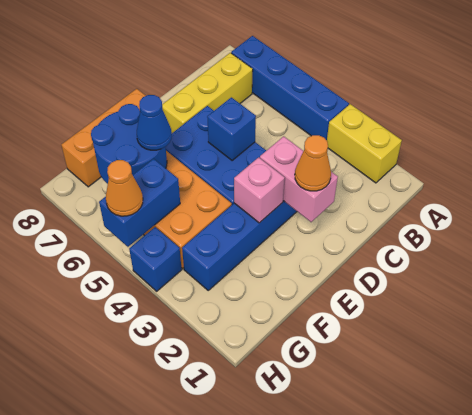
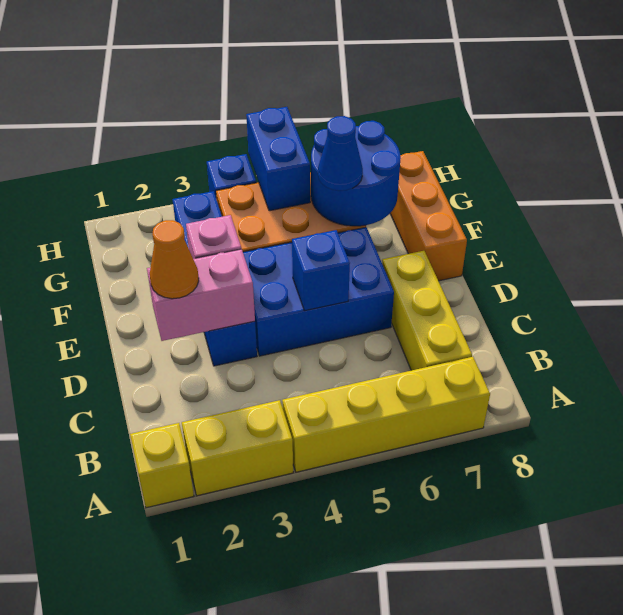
none -> yellow 1x1 brick [130,423,194,508]
blue 1x4 brick [231,36,349,140] -> yellow 1x4 brick [282,357,490,472]
orange 1x1 cone [106,160,143,216] -> none

